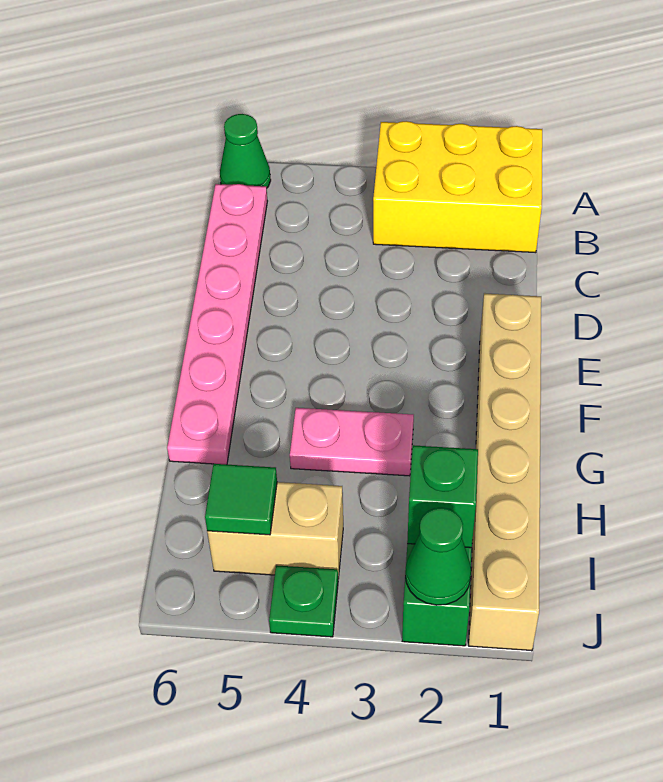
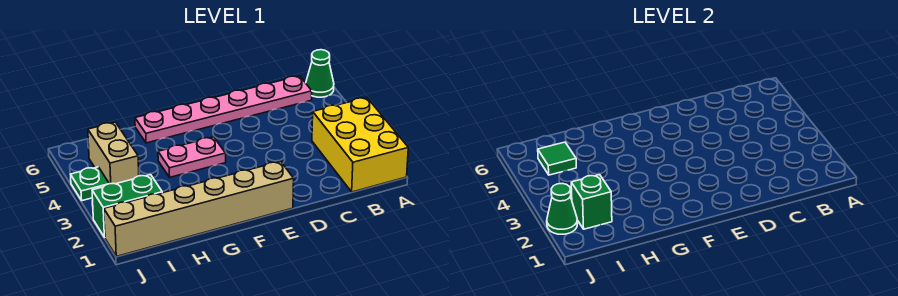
pink 1x2 plate [290,408,414,476] -> pink 1x2 plate turned to [158,137,226,177]

